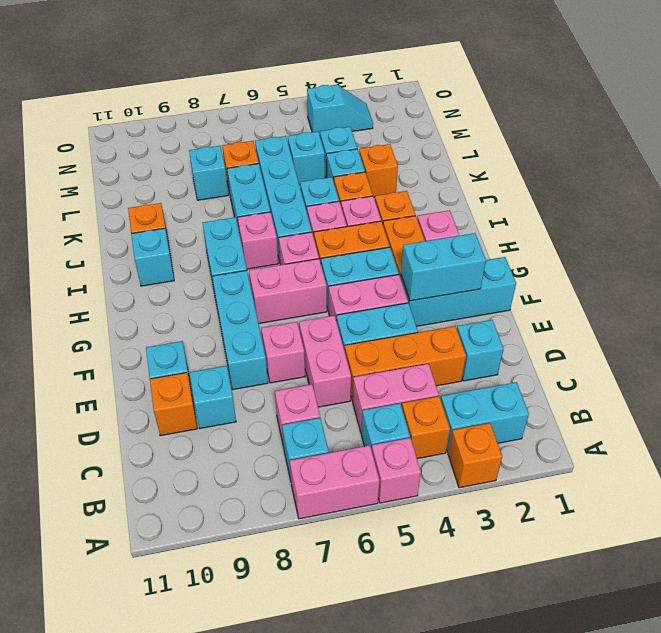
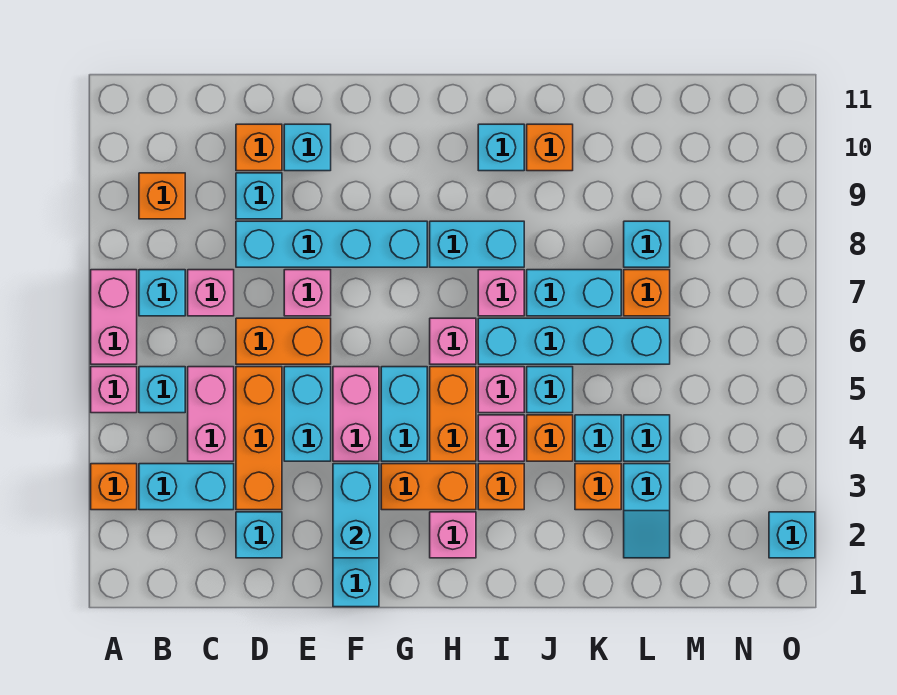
cyan 1x2 brick [441,382,529,452] -> cyan 1x2 brick turned to [139,464,234,510]
orange 1x1 brick [402,396,450,459] -> orange 1x1 brick moved to [139,173,185,219]
pink 1x2 brick [299,315,351,407] -> orange 1x2 brick [236,318,331,364]
cyan 1x3 brick [212,270,268,390] -> cyan 1x4 brick [236,221,427,267]
pink 1x2 brick [249,259,327,324] -> none
cyan 1x1 brick [288,131,325,185] -> cyan 1x1 brick moved to [769,512,815,558]
cyan 1x2 slope [307,85,373,135] -> cyan 1x2 slope moved to [624,464,670,558]

